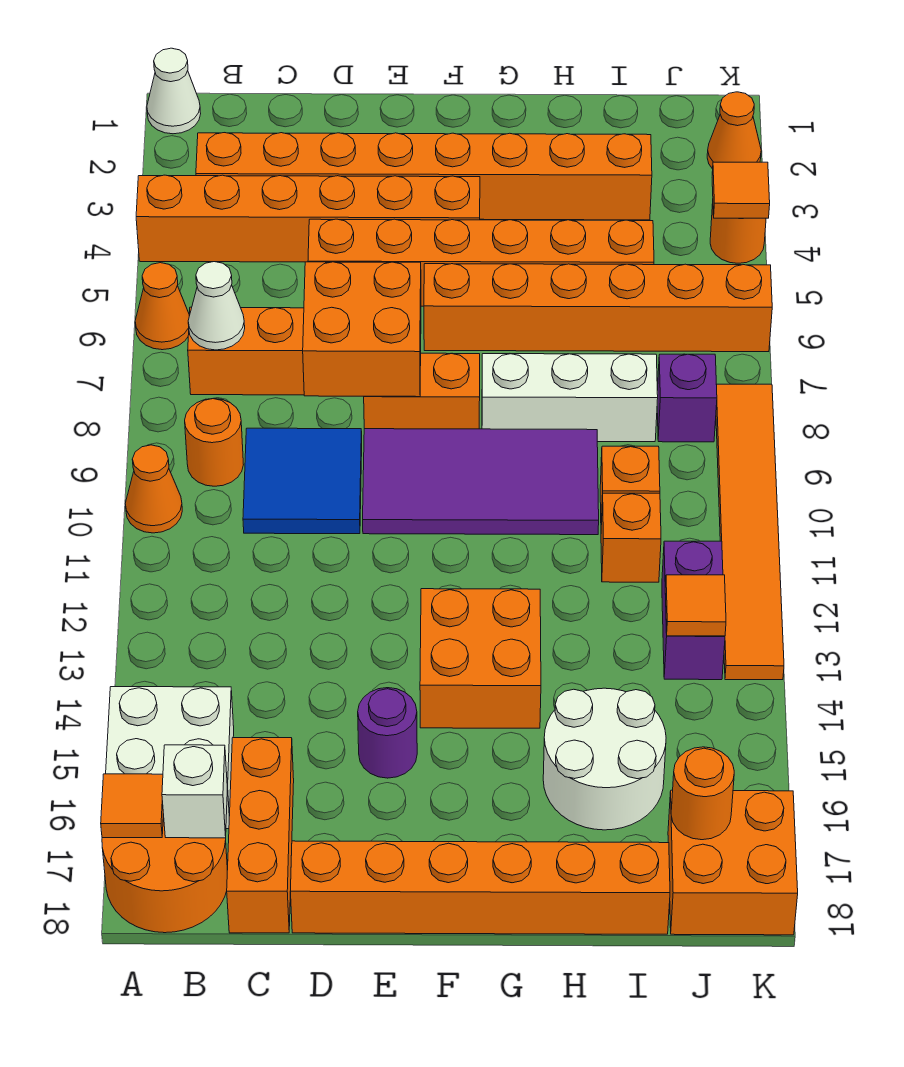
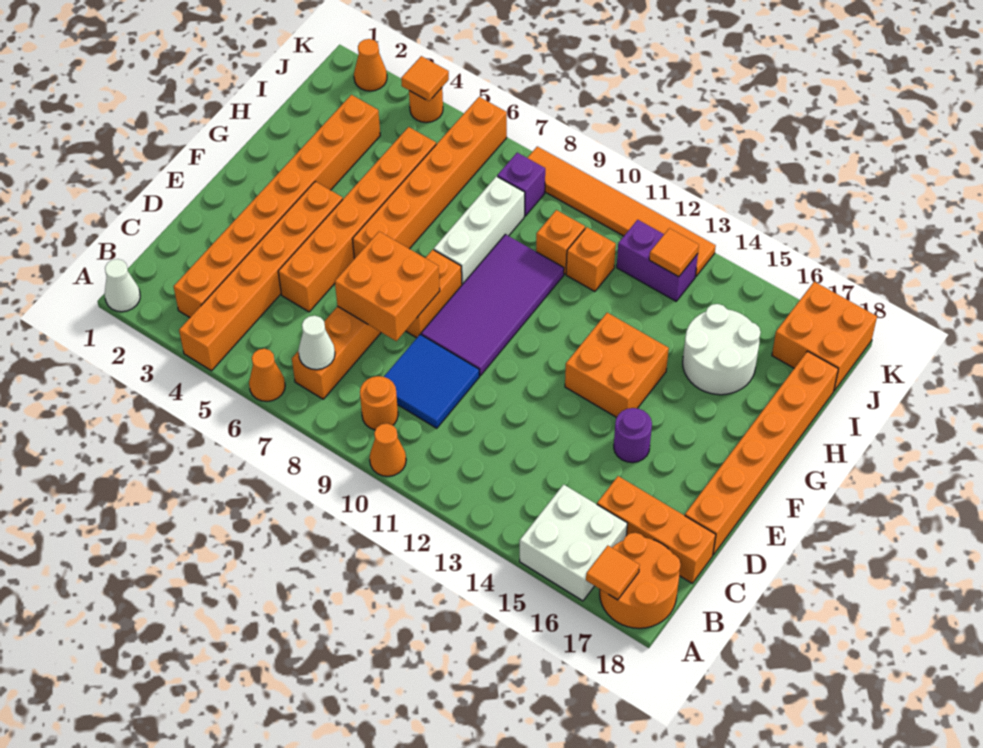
white 1x1 brick [162,745,227,838] -> none
orange 1x1 round brick [671,747,734,840] -> none

